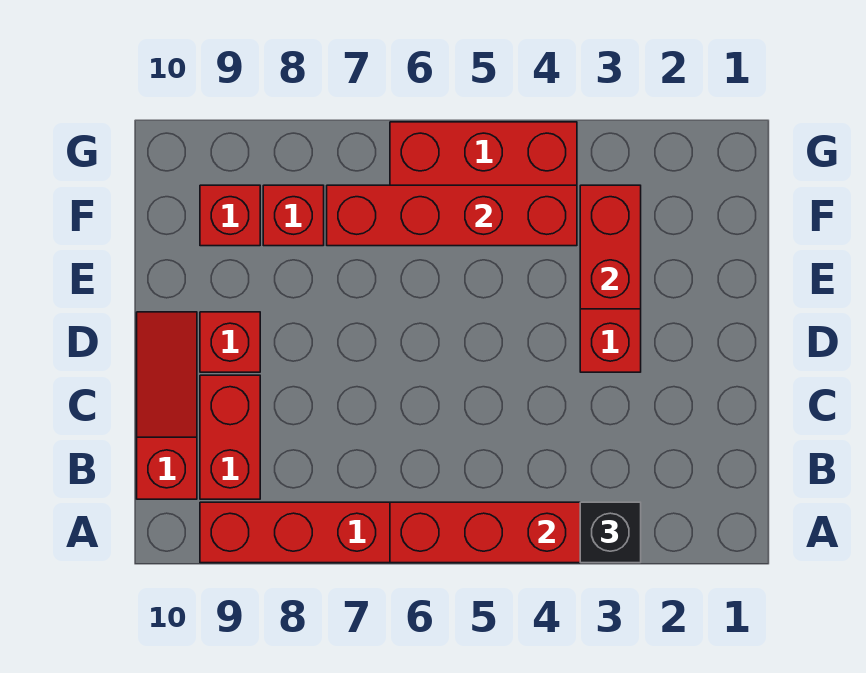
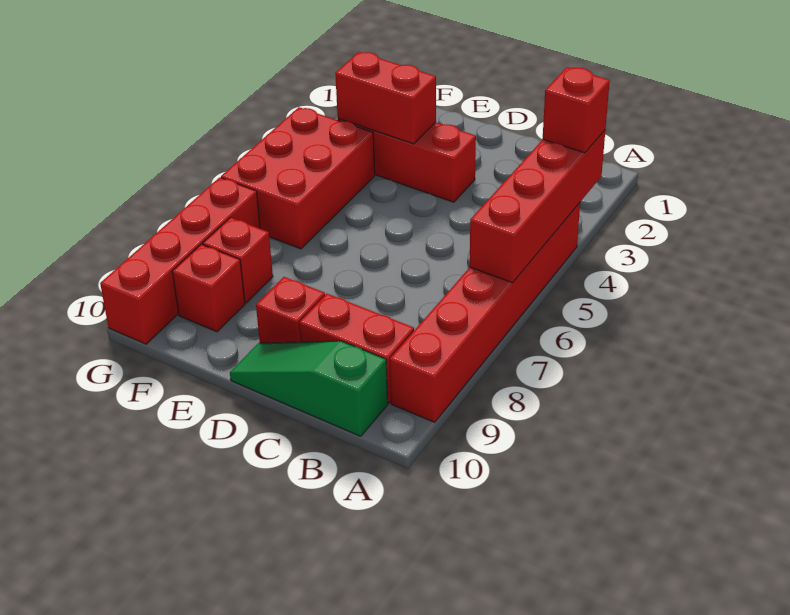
black 1x1 brick [580,502,641,563] -> red 1x1 brick [543,67,610,153]
red 1x3 slope [137,312,197,499] -> green 1x3 slope [230,341,388,436]
red 1x4 brick [327,185,577,246] -> red 1x4 brick moved to [100,177,260,344]

